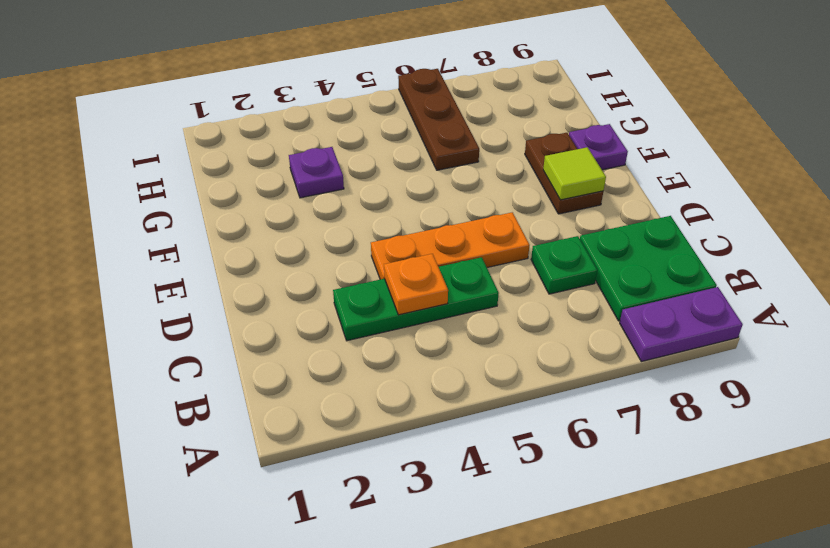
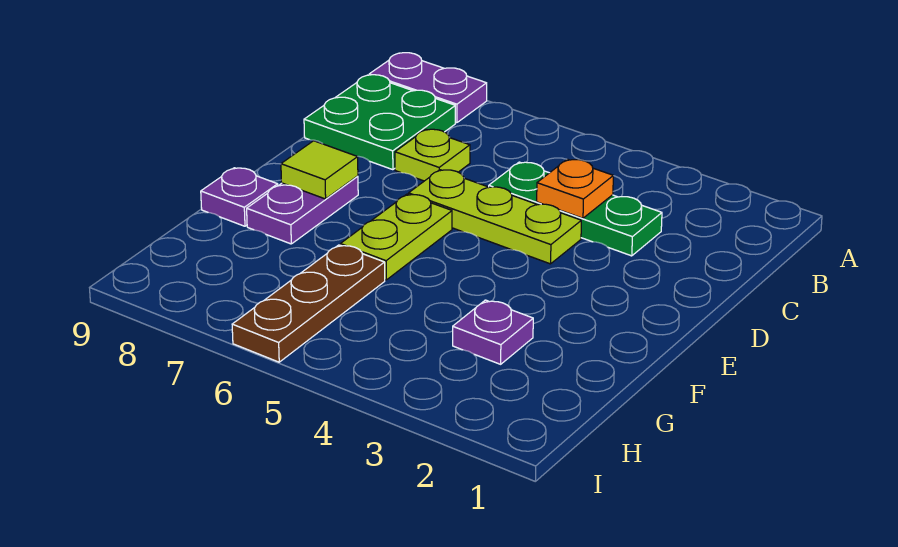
green 1x1 plate [531,236,597,294] -> lime 1x1 plate [395,129,470,181]
orange 1x3 plate [371,212,529,279] -> lime 1x3 plate [409,170,581,264]
none -> lime 1x2 plate [340,194,452,280]
brown 1x2 plate [525,133,603,214] -> purple 1x2 plate [247,176,358,244]

